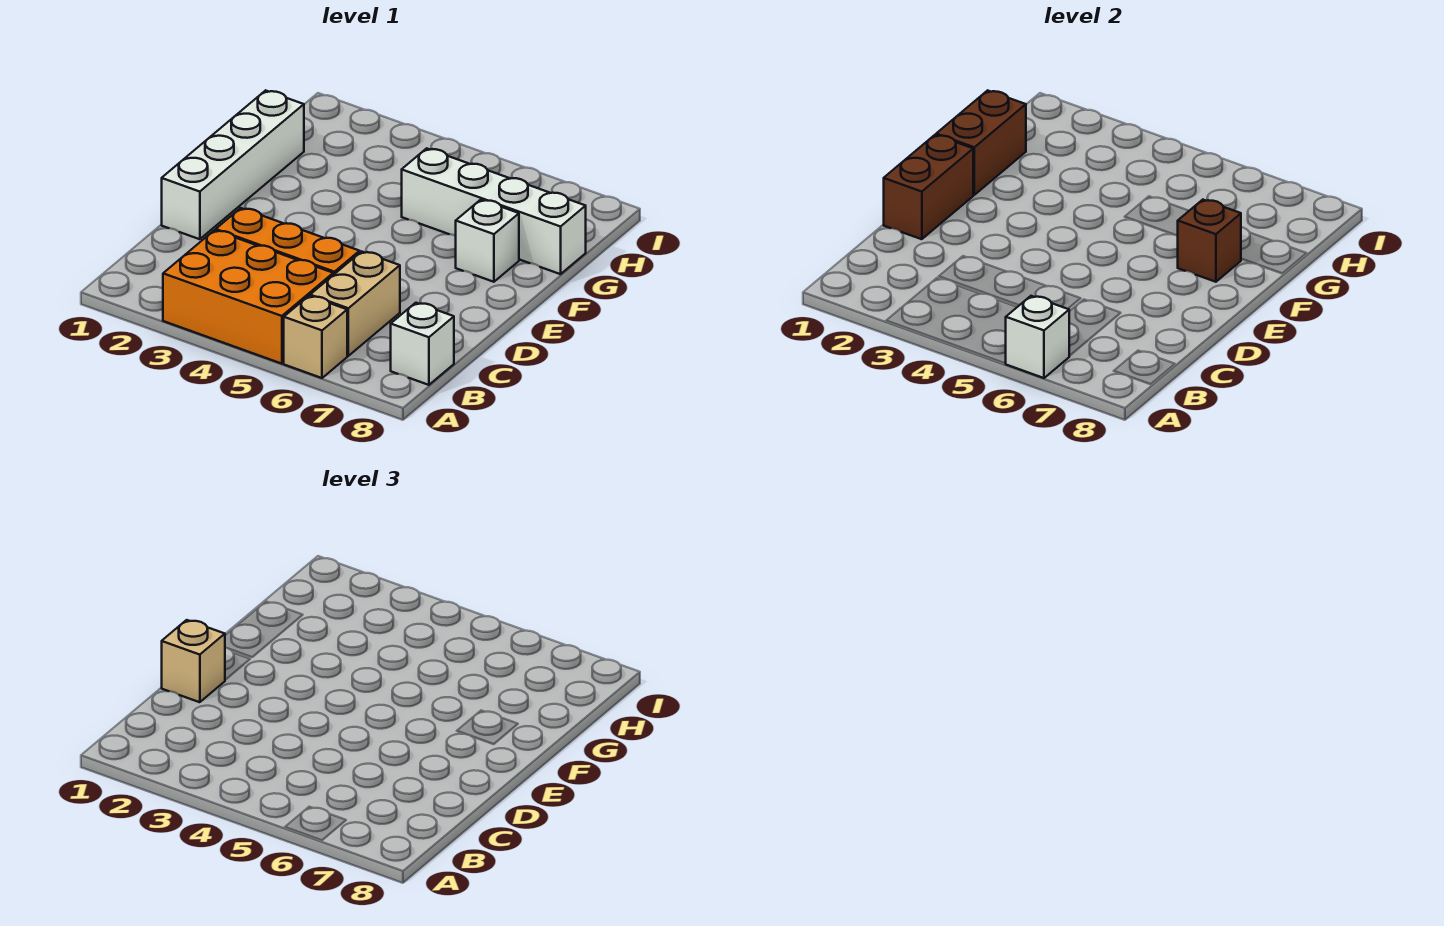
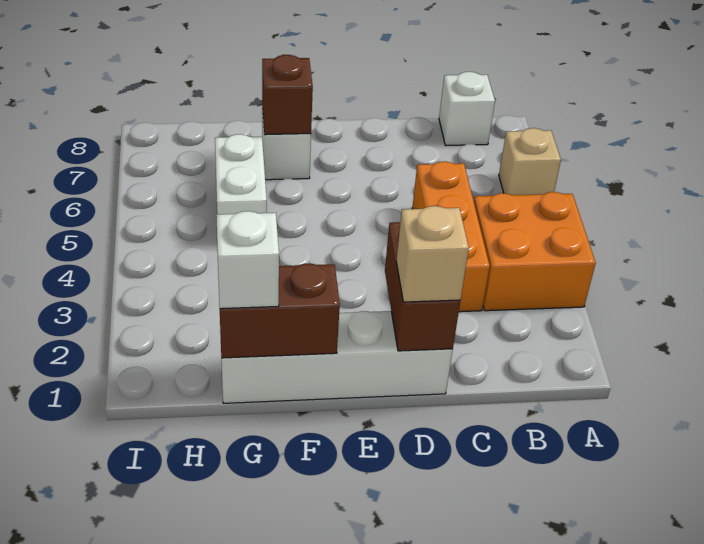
orange 2x3 brick [163,230,333,364] -> orange 2x2 brick [474,192,596,311]
white 1x1 brick [1005,296,1069,378] -> white 1x1 brick moved to [216,211,279,309]
tan 1x2 brick [310,251,400,356] -> none
brown 1x2 brick [884,135,973,239] -> brown 1x2 brick turned to [385,222,460,351]
white 1x4 brick [402,148,586,274] -> white 1x2 brick [215,134,267,214]

